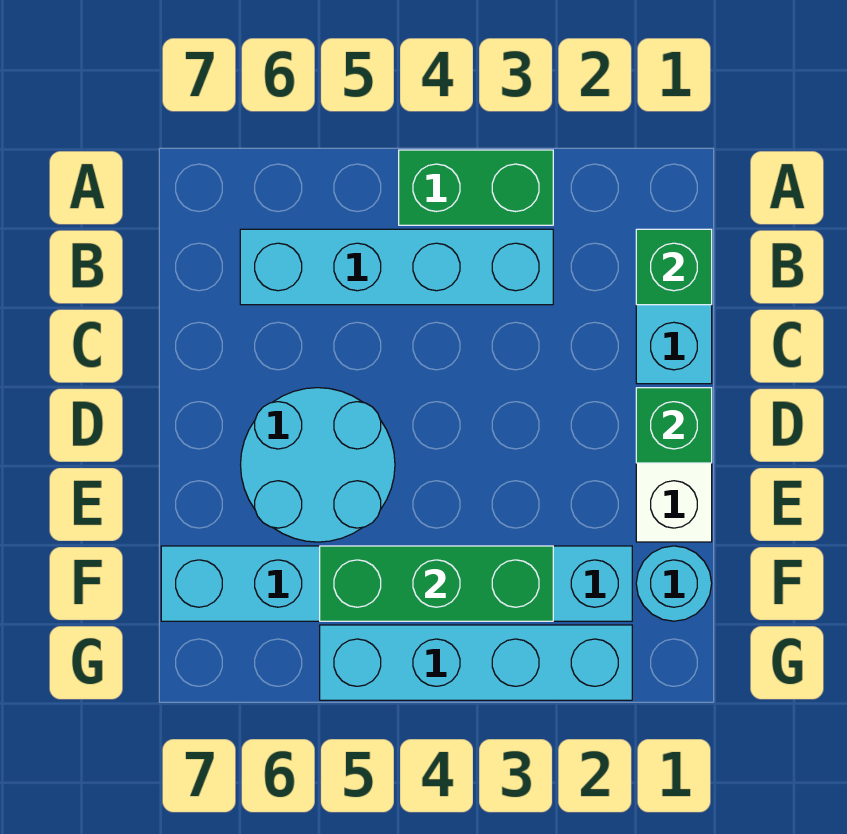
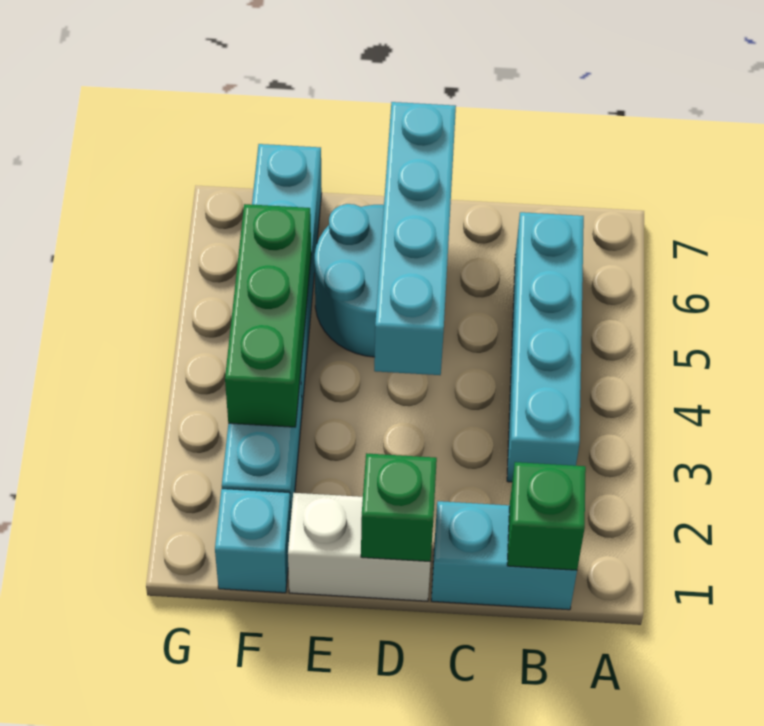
green 1x2 brick [399,150,553,225] -> none
cyan 1x1 round brick [636,546,712,621] -> cyan 1x1 brick [215,489,291,593]
cyan 1x4 brick [320,625,632,700] -> cyan 1x4 brick moved to [374,102,456,375]

